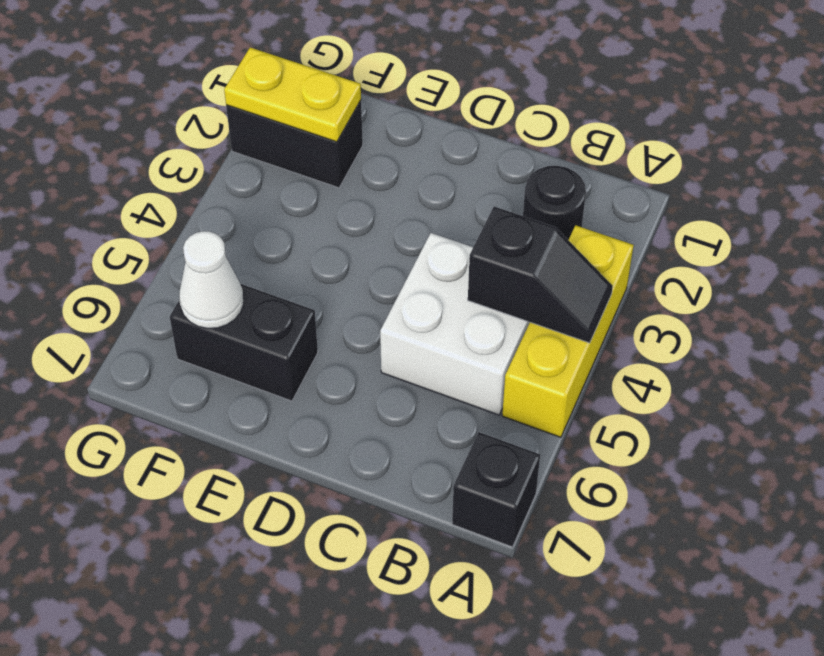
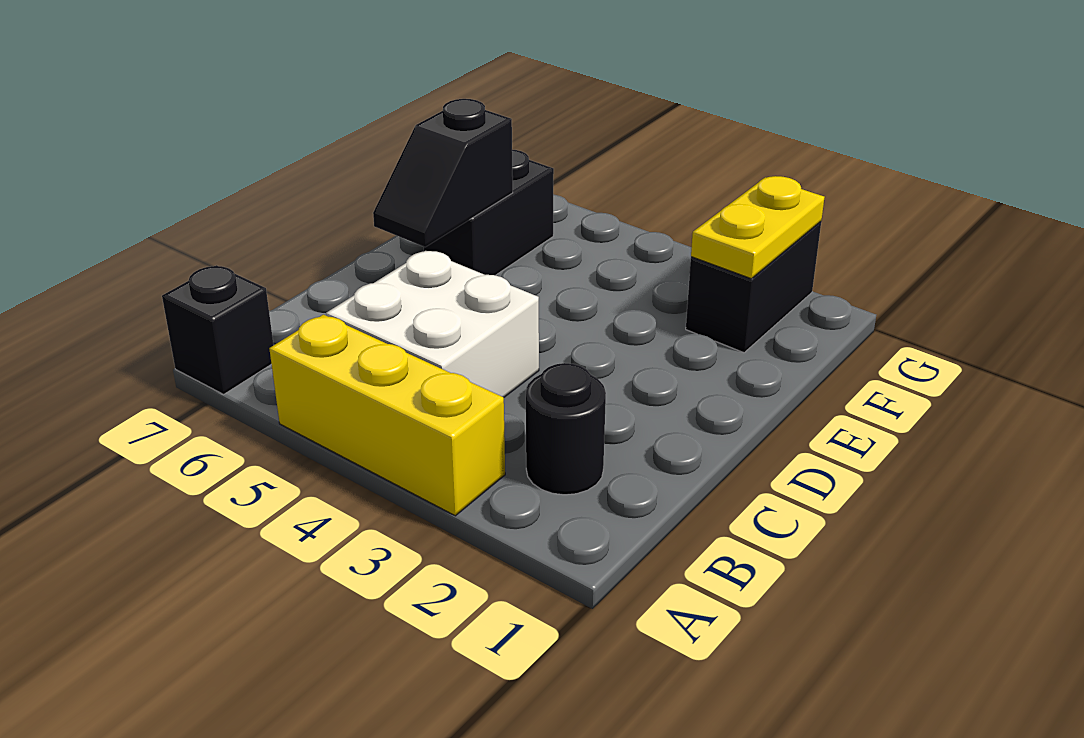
black 1x2 slope [468,207,613,343] -> black 1x2 slope moved to [373,99,513,247]
white 1x1 cone [179,231,244,329] -> none

